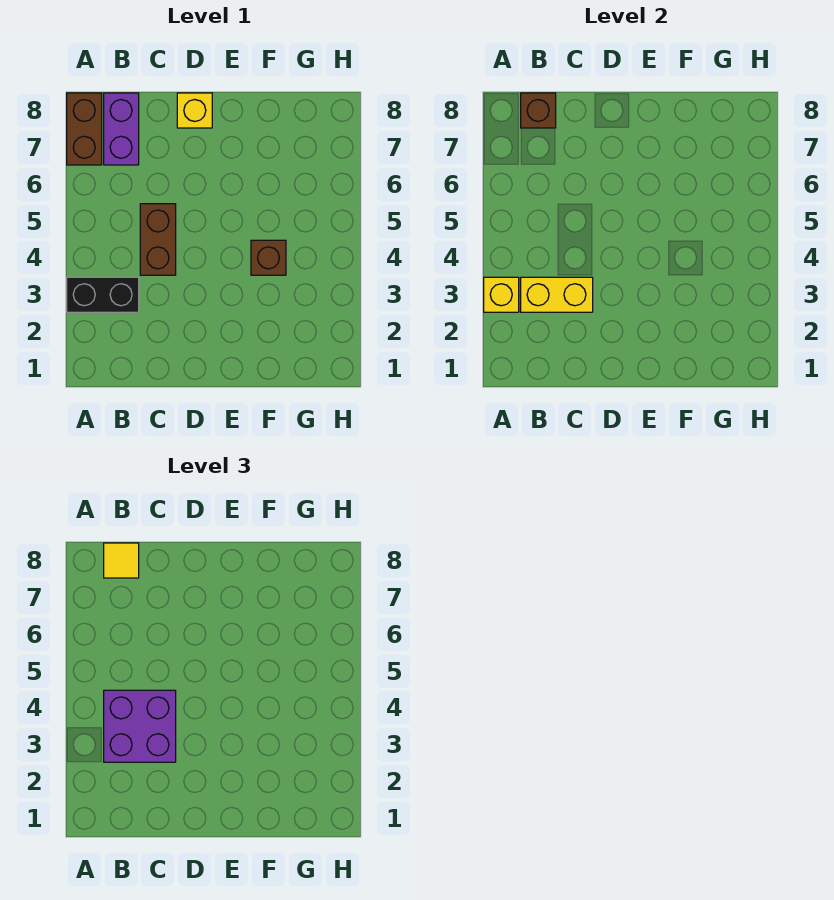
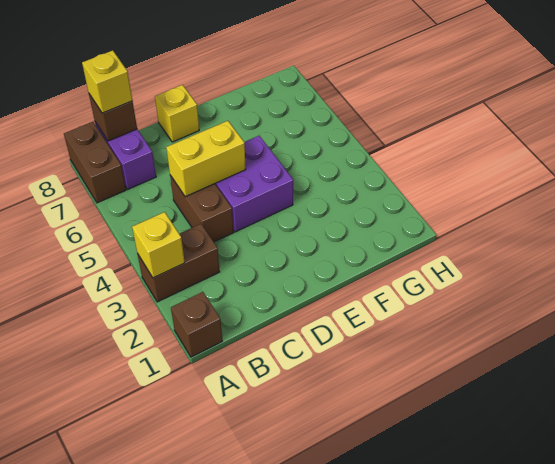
black 1x2 brick [67,277,139,312] -> brown 1x2 brick [138,224,220,302]
yellow 1x2 brick [521,277,593,312] -> yellow 1x2 brick moved to [166,121,246,197]
purple 2x2 brick [104,690,176,762] -> purple 2x2 brick moved to [215,136,293,232]
yellow 1x1 tile [104,543,139,578] -> yellow 1x1 brick [82,50,132,113]
brown 1x1 brick [251,240,286,275] -> brown 1x1 brick moved to [171,292,222,357]

